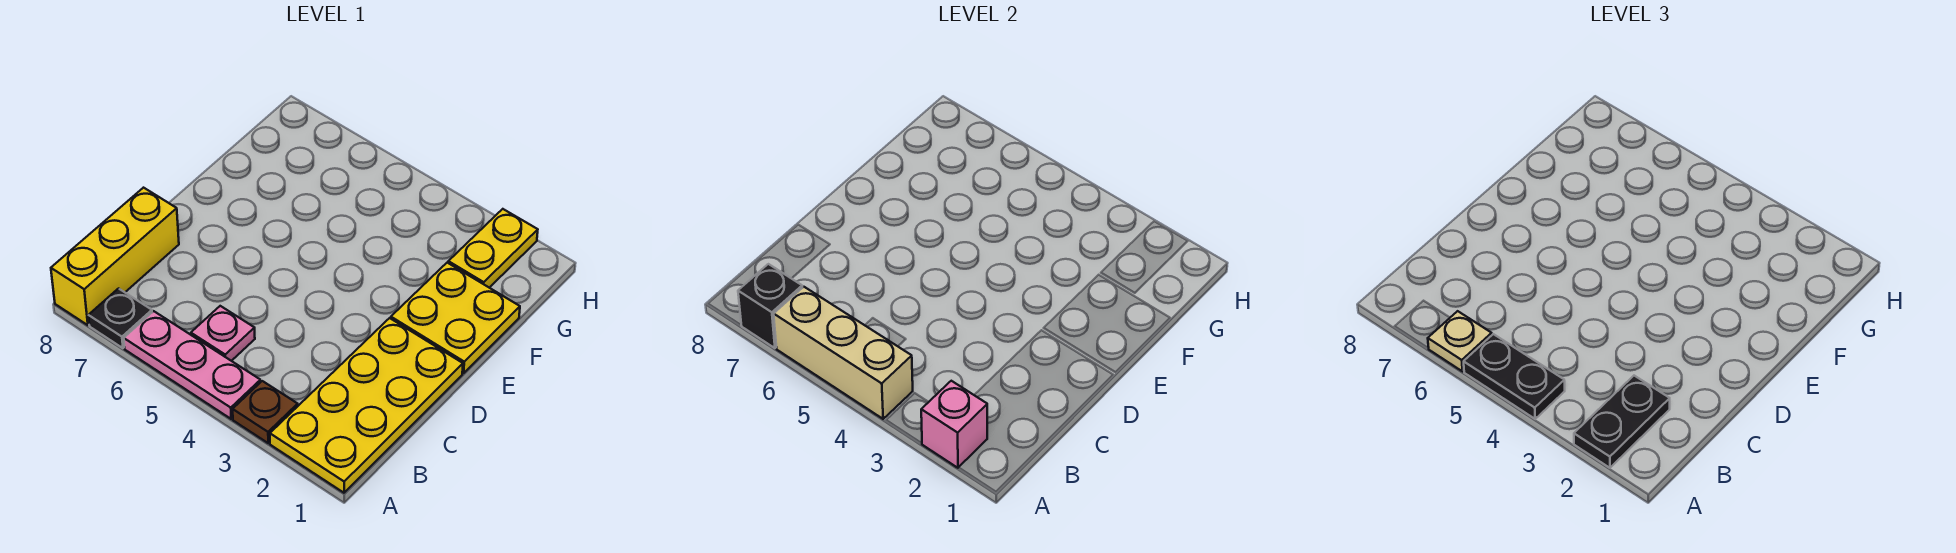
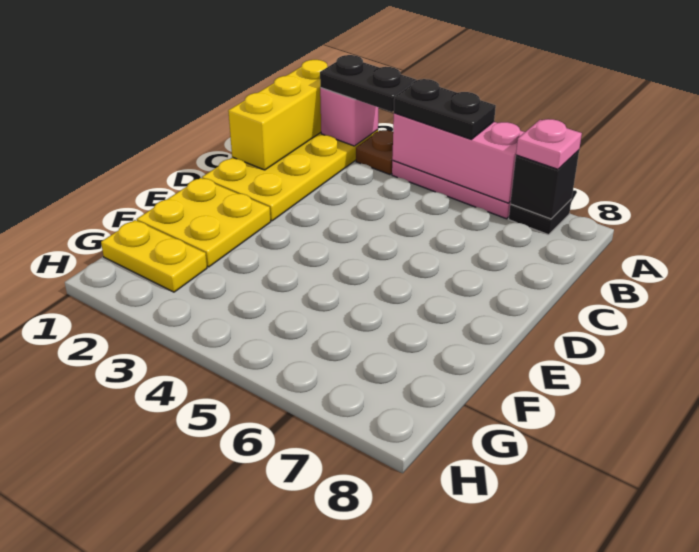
black 1x2 plate [1574,376,1670,468] -> black 1x2 plate turned to [320,55,416,112]
tan 1x3 brick [774,287,913,419] -> pink 1x3 brick [392,113,525,203]
tan 1x1 plate [1428,311,1492,371] -> none
yellow 1x3 brick [51,188,179,325] -> yellow 1x3 brick moved to [228,60,328,170]
pink 1x1 plate [191,306,255,361] -> pink 1x1 plate moved to [516,119,582,169]
yellow 1x2 plate [448,209,538,288] -> yellow 1x2 plate turned to [101,220,207,292]

